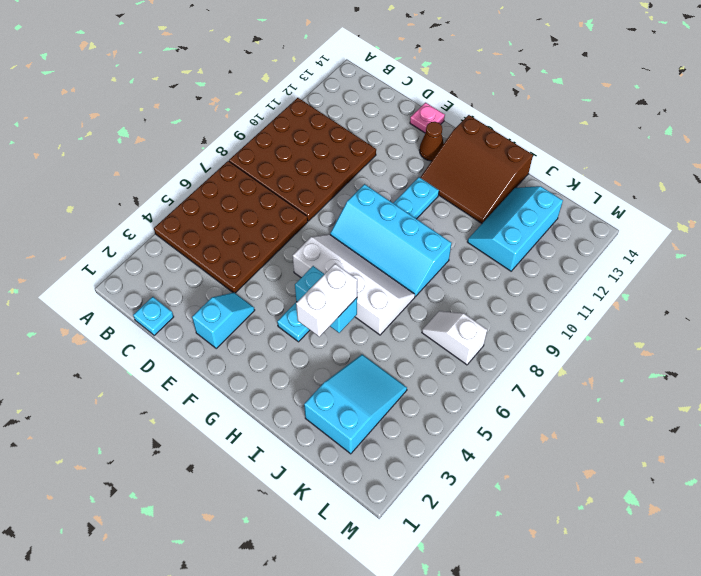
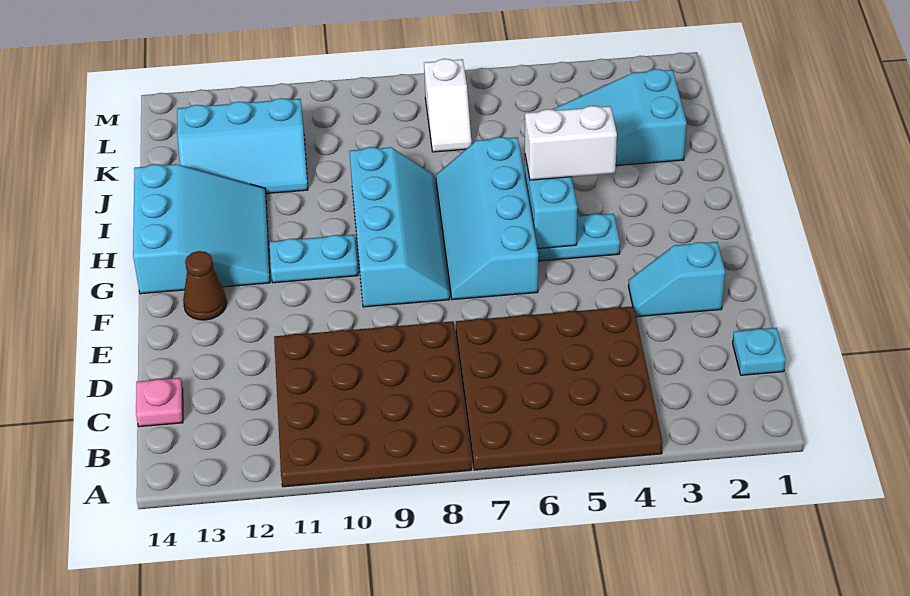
pink 1x1 plate [410,103,445,133] -> pink 1x1 plate moved to [136,378,183,427]
white 2x4 slope [293,234,415,335] -> cyan 2x4 slope [436,137,538,300]
brown 3x3 slope [420,115,533,223] -> cyan 3x3 slope [133,164,270,294]

